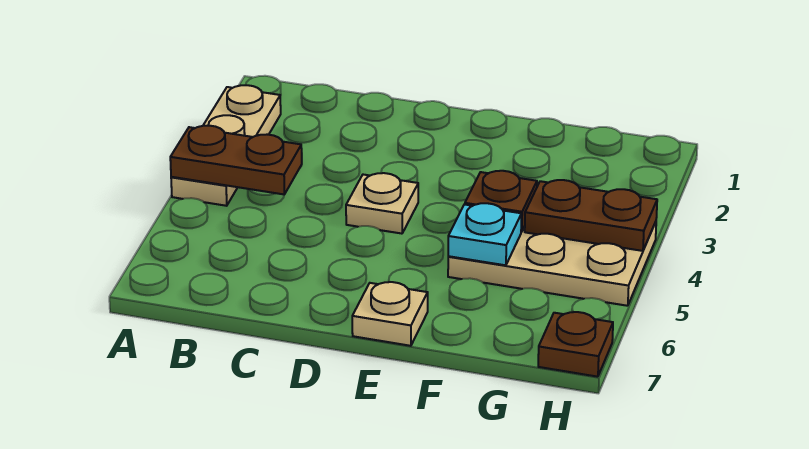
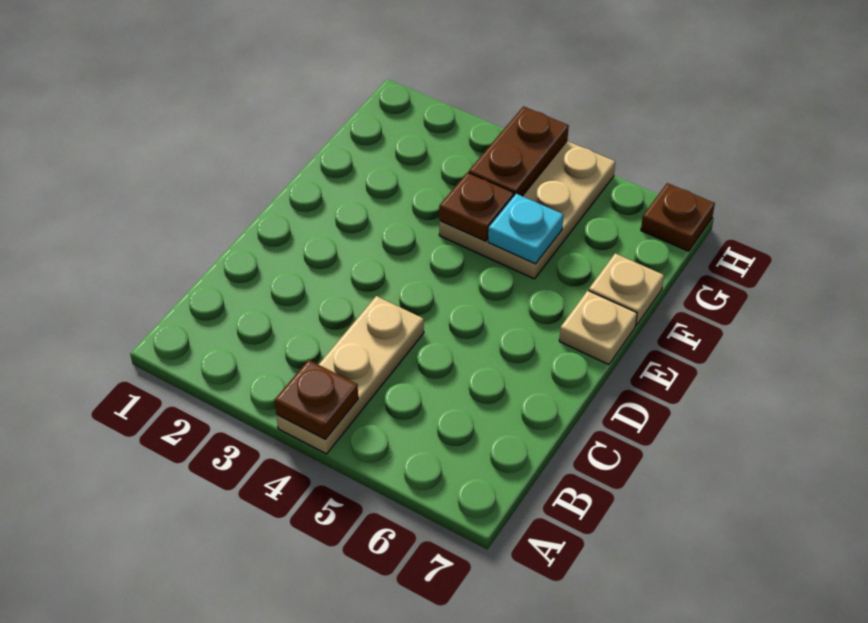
tan 1x3 plate [171,85,281,206] -> tan 1x3 plate turned to [276,296,424,454]
brown 1x2 plate [170,126,302,194] -> brown 1x1 plate [275,360,358,439]
tan 1x1 plate [346,173,418,234] -> tan 1x1 plate moved to [589,253,664,325]

